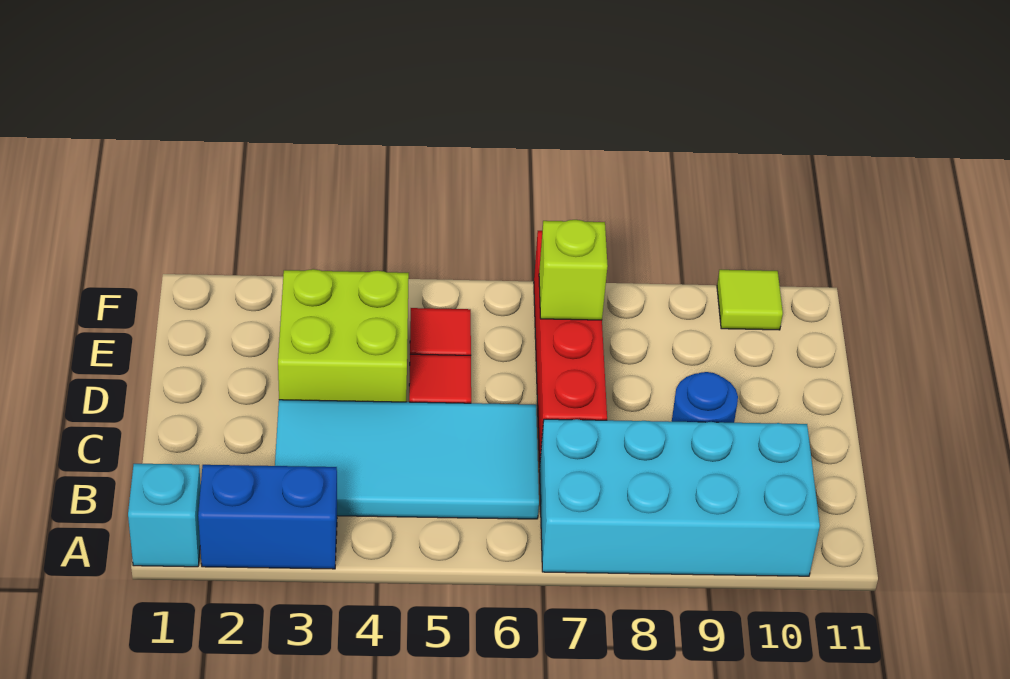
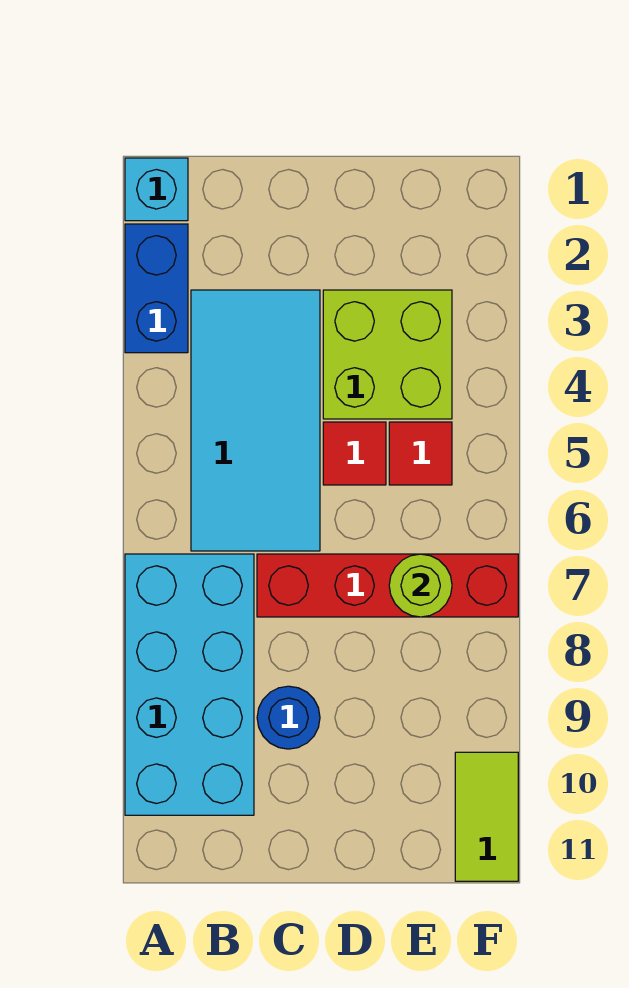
lime 1x1 brick [539,220,608,320] -> lime 1x1 round brick [389,554,452,617]
lime 1x1 tile [717,270,783,330] -> lime 1x2 tile [455,752,518,881]

